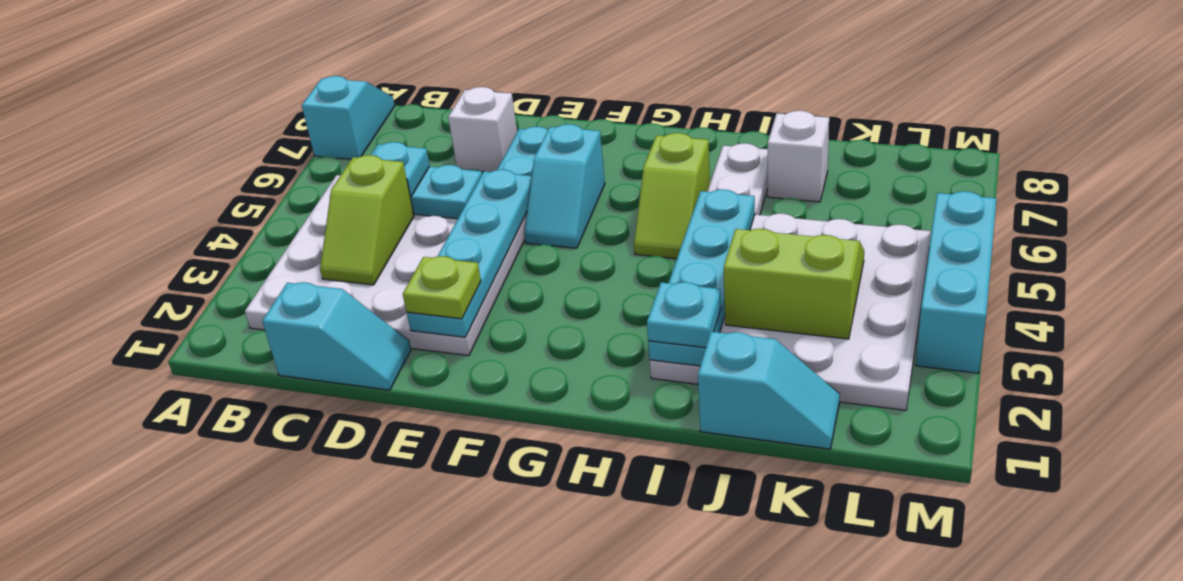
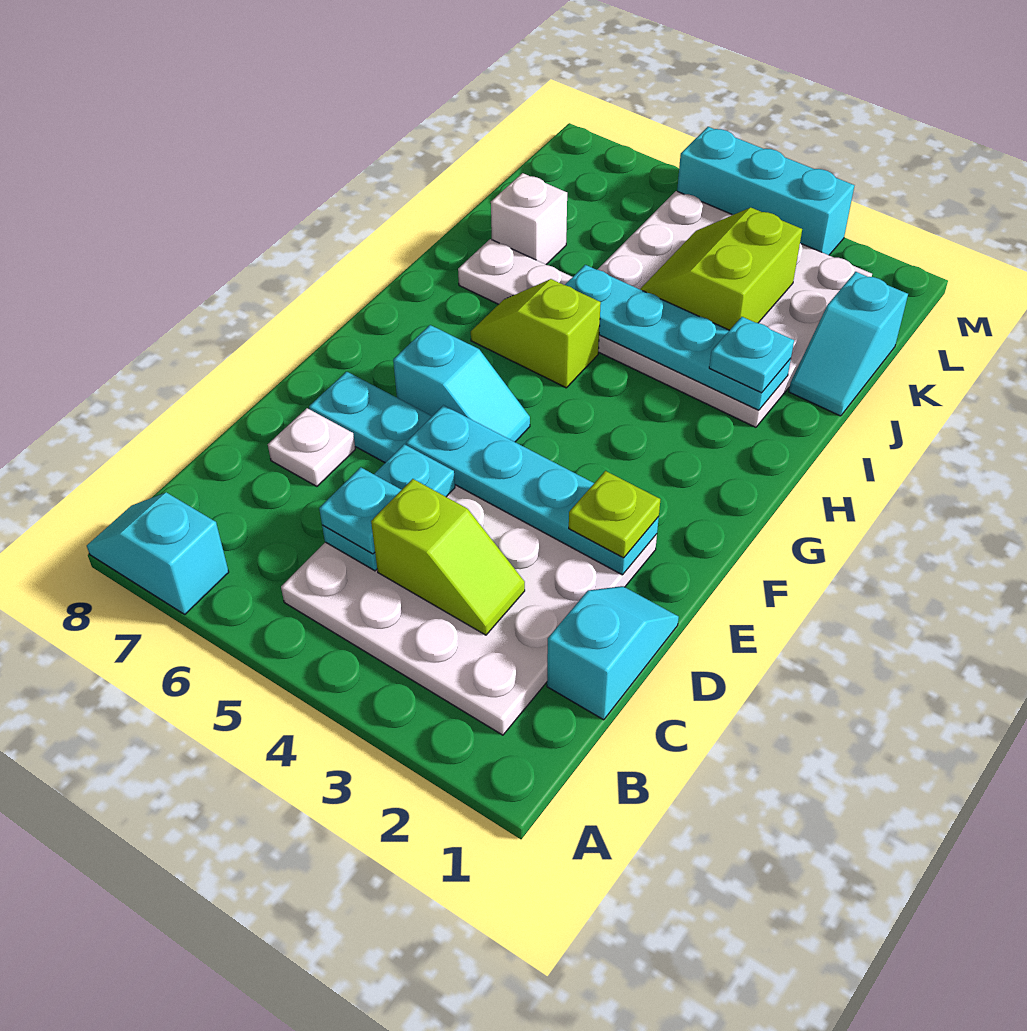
white 1x1 brick [448,87,517,172] -> white 1x1 plate [268,408,355,486]
lime 1x2 slope [634,133,710,259] -> lime 1x2 slope turned to [471,279,601,388]
cyan 1x2 slope [698,332,840,449] -> cyan 1x2 slope turned to [789,272,908,416]

